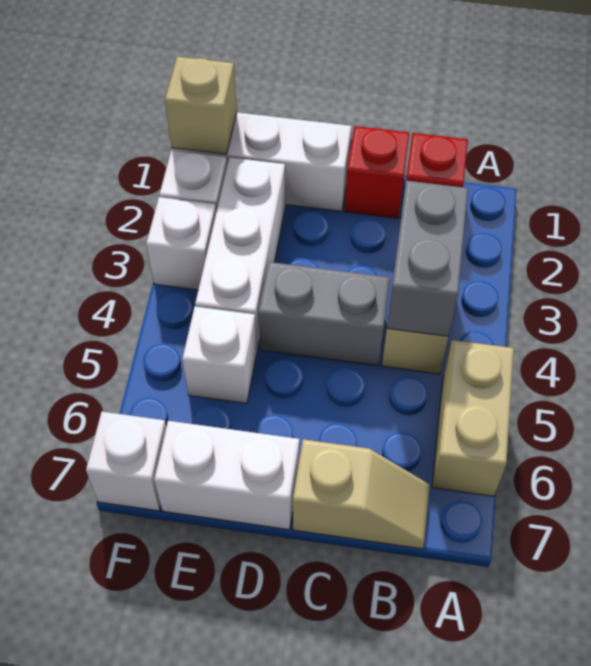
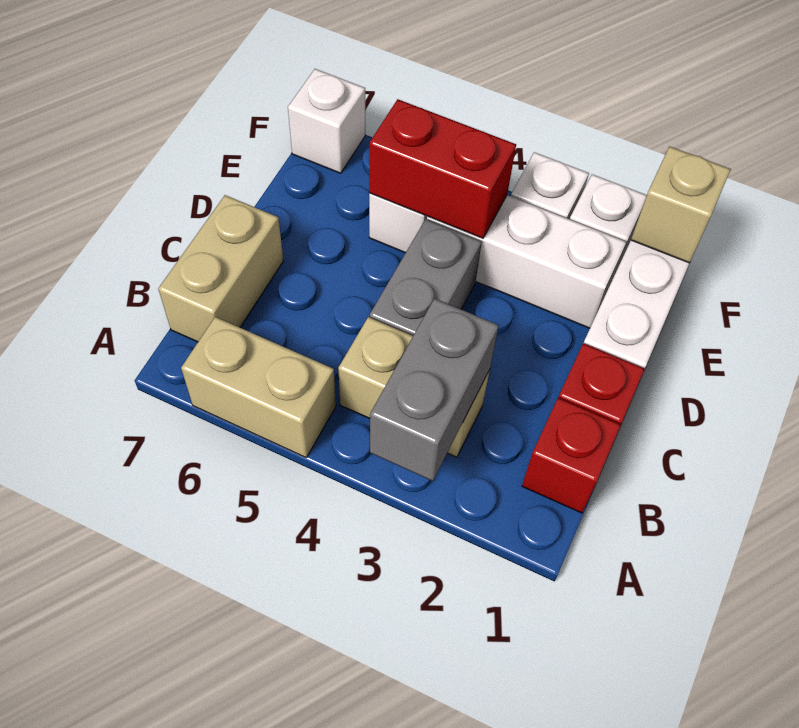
grey 1x2 brick [387,181,468,336] -> grey 1x2 brick turned to [370,298,499,481]
tan 1x2 slope [293,439,430,549] -> tan 1x2 brick [158,195,284,342]
white 1x2 brick [154,421,299,530] -> none
none -> red 1x2 brick [369,99,516,238]

